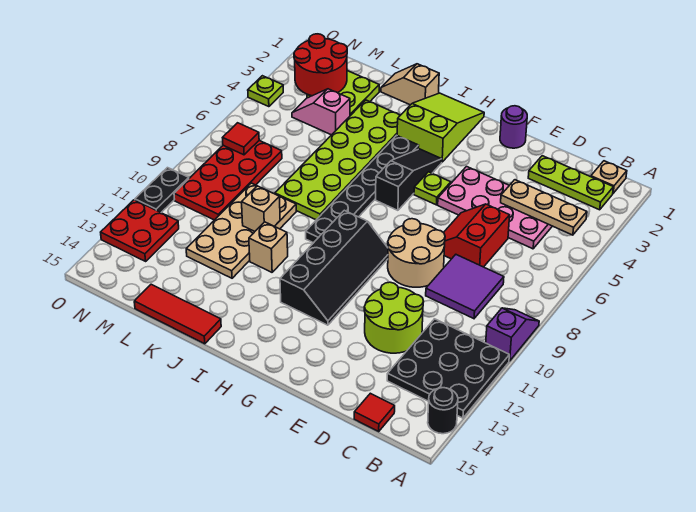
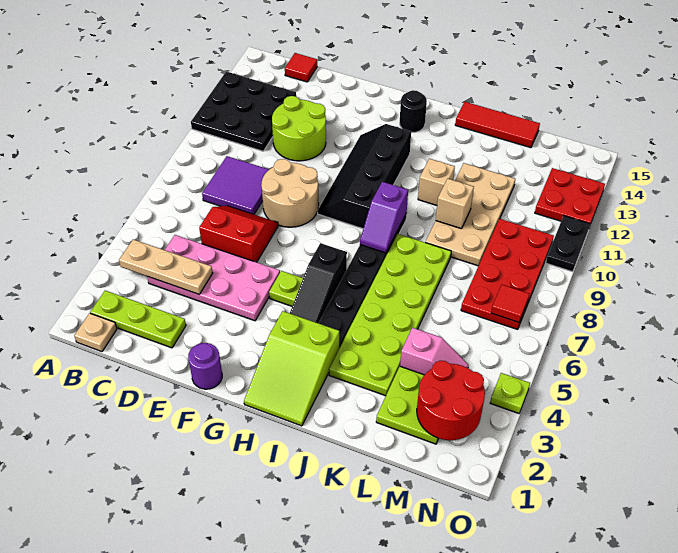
purple 1x2 slope [486,308,539,361] -> purple 1x2 slope moved to [360,182,408,253]
black 1x1 round brick [428,388,458,434] -> black 1x1 round brick moved to [400,90,427,133]
red 2x2 slope [444,204,510,267] -> red 2x2 slope turned to [199,206,278,262]
tan 1x2 slope [381,64,439,105] -> none

